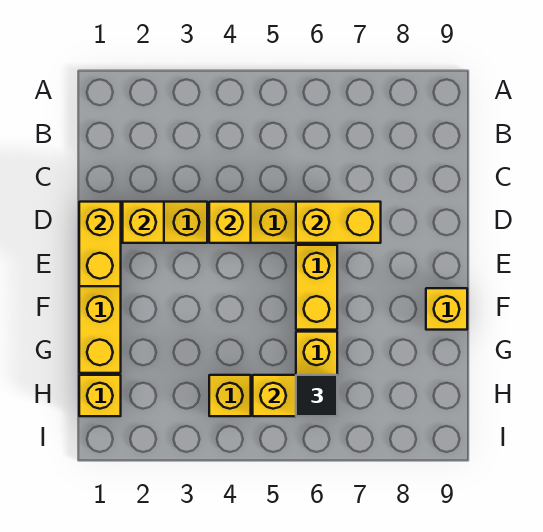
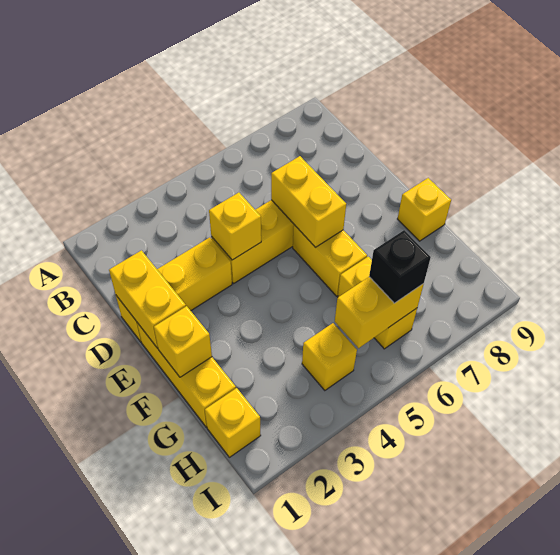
yellow 1x1 brick [123,202,164,243] -> yellow 1x1 brick moved to [154,306,212,377]
yellow 1x2 brick [296,202,381,243] -> yellow 1x2 brick turned to [271,156,346,248]
black 1x1 tile [296,375,337,416] -> black 1x1 brick [369,230,431,303]

